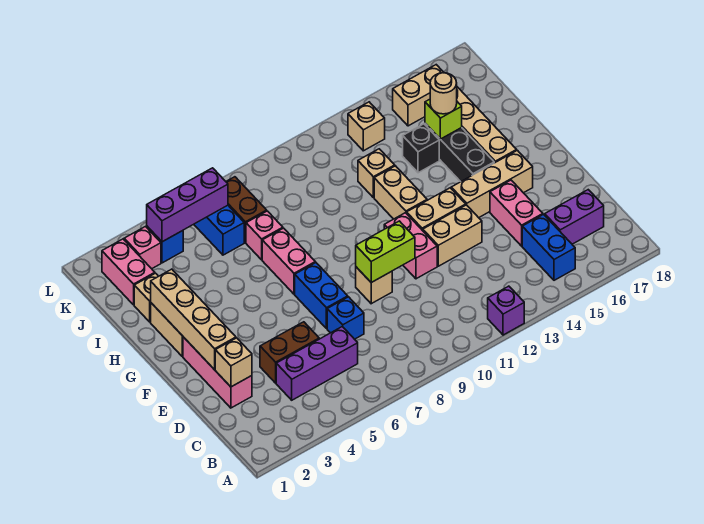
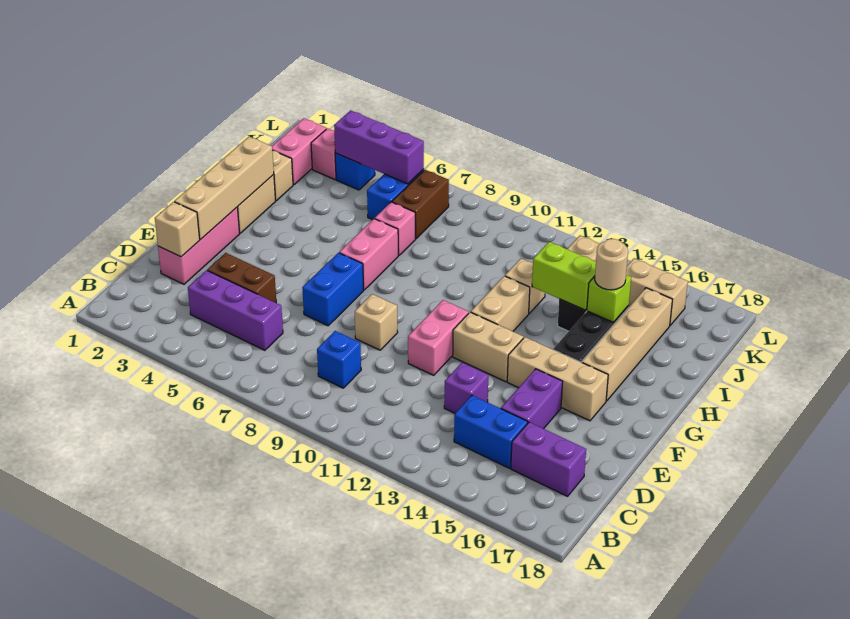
purple 1x1 brick [488,286,524,335] -> purple 1x1 brick moved to [444,363,488,413]
blue 1x2 brick [522,214,575,280] -> blue 1x2 brick turned to [454,395,528,468]
blue 1x1 brick [327,297,364,339] -> blue 1x1 brick moved to [317,331,361,388]
pink 1x2 brick [490,180,543,246] -> purple 1x2 brick [501,369,563,429]
lime 1x2 brick [356,221,415,282] -> lime 1x2 brick moved to [532,242,596,310]
tan 1x2 brick [423,205,482,266] -> none

